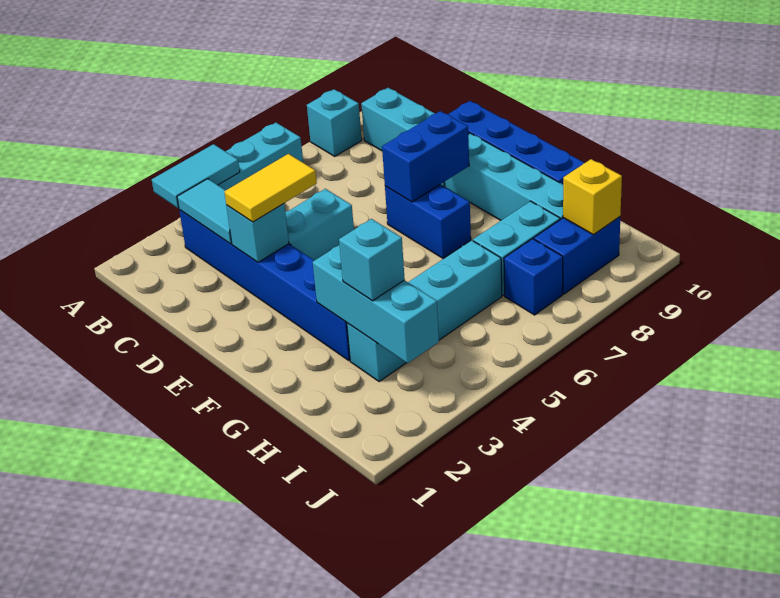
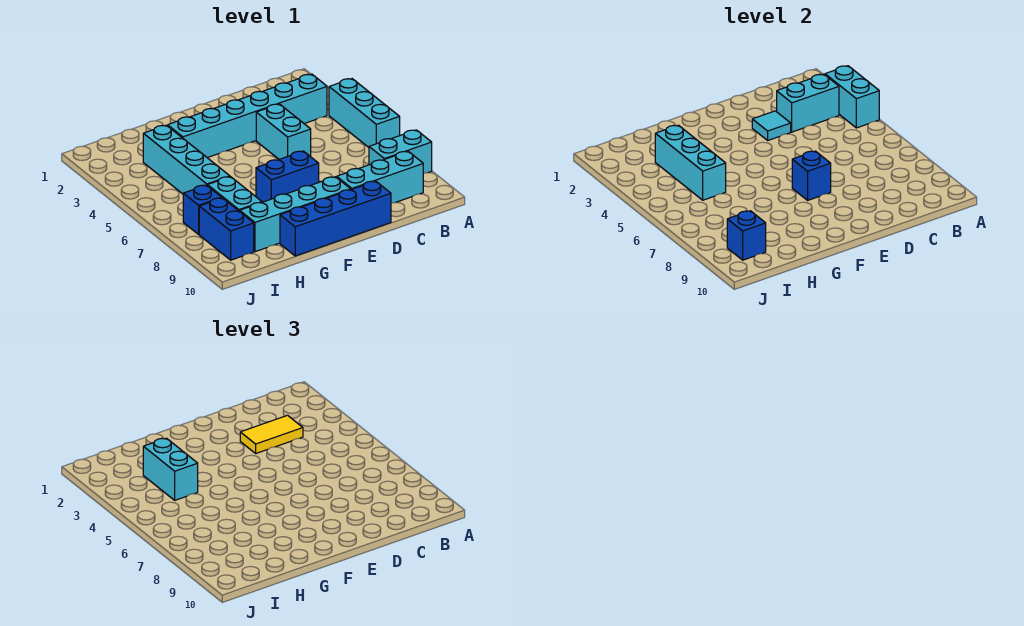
cyan 1x2 tile [152,144,240,208] -> cyan 1x2 brick [825,66,879,128]
cyan 1x1 brick [307,89,362,156] -> cyan 1x2 brick [369,130,432,173]
blue 1x6 brick [179,210,350,361] -> cyan 1x6 brick [168,74,327,158]
cyan 1x2 tile [177,179,232,244] -> cyan 1x2 brick [777,74,839,132]
cyan 1x1 brick [226,204,289,262] -> cyan 1x1 tile [752,111,791,140]
yellow 1x2 tile [224,154,317,222] -> yellow 1x2 tile turned to [240,415,303,453]
blue 1x2 brick [382,111,469,202] -> blue 1x1 brick [792,151,831,200]
cyan 1x3 brick [313,245,439,363] -> cyan 1x3 brick turned to [655,125,726,200]
cyan 1x1 brick [339,219,405,301] -> cyan 1x2 brick [143,438,198,500]
yellow 1x1 brick [563,159,622,234] -> blue 1x1 brick [727,211,766,260]

